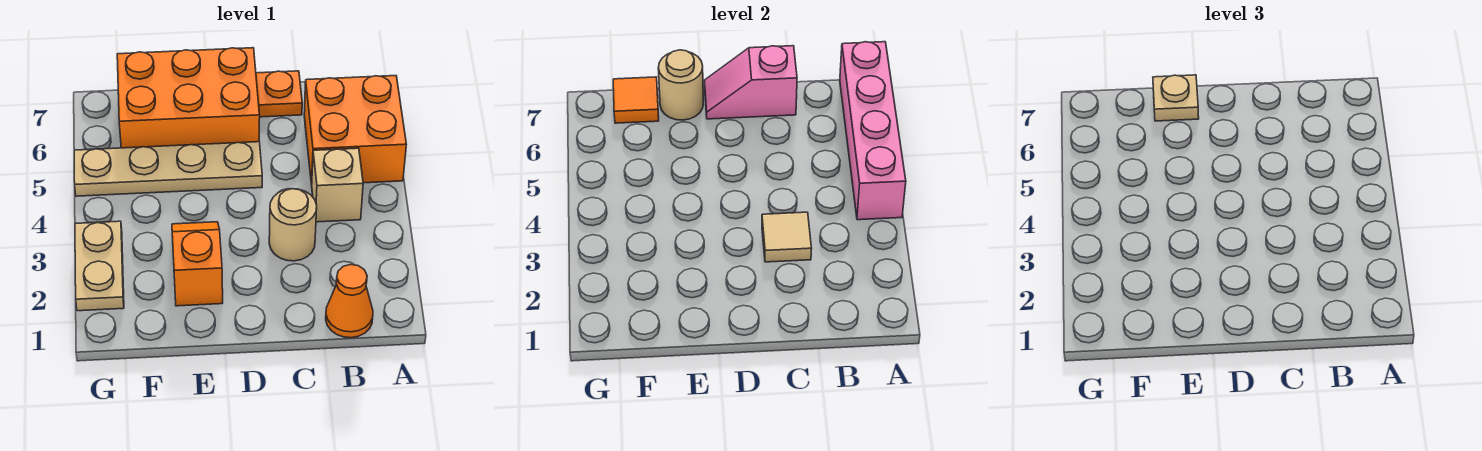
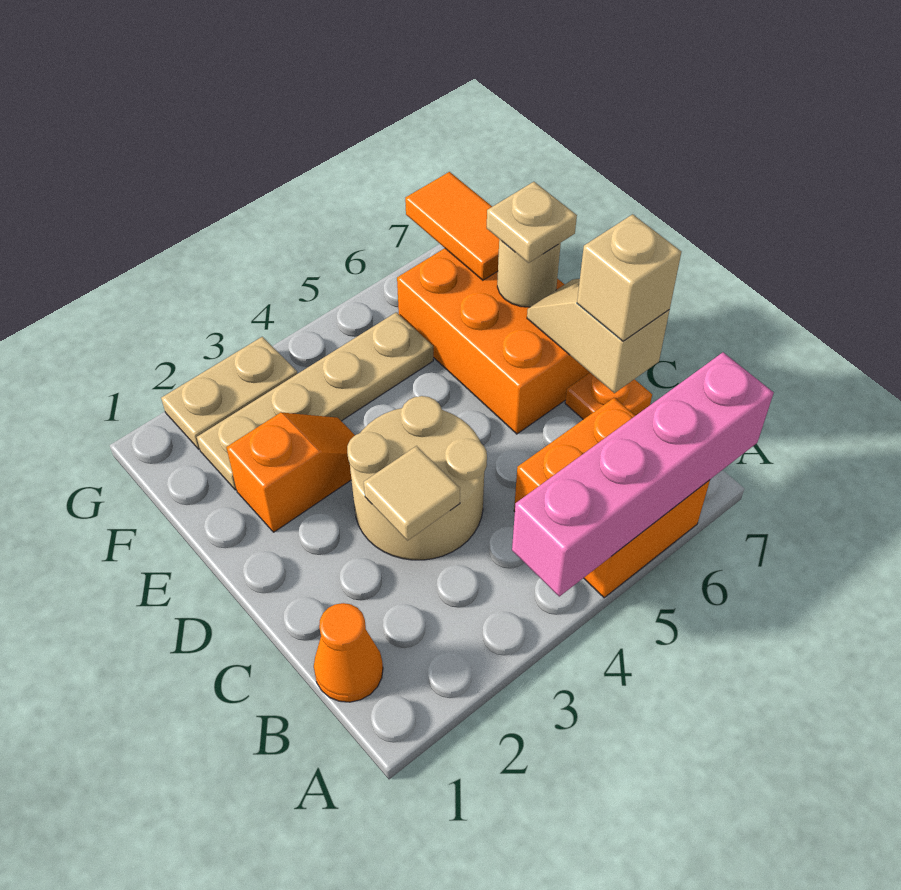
tan 1x1 brick [312,148,363,222] -> tan 1x1 brick moved to [577,214,681,341]
tan 1x1 round brick [269,189,317,261] -> tan 2x2 round brick [347,396,487,560]
pink 1x2 slope [704,46,797,119] -> tan 1x2 slope [527,279,670,393]
tan 1x4 plate [74,142,262,196] -> tan 1x4 plate turned to [197,312,433,490]
orange 1x1 tile [613,77,659,123] -> orange 1x2 tile [405,172,499,280]

